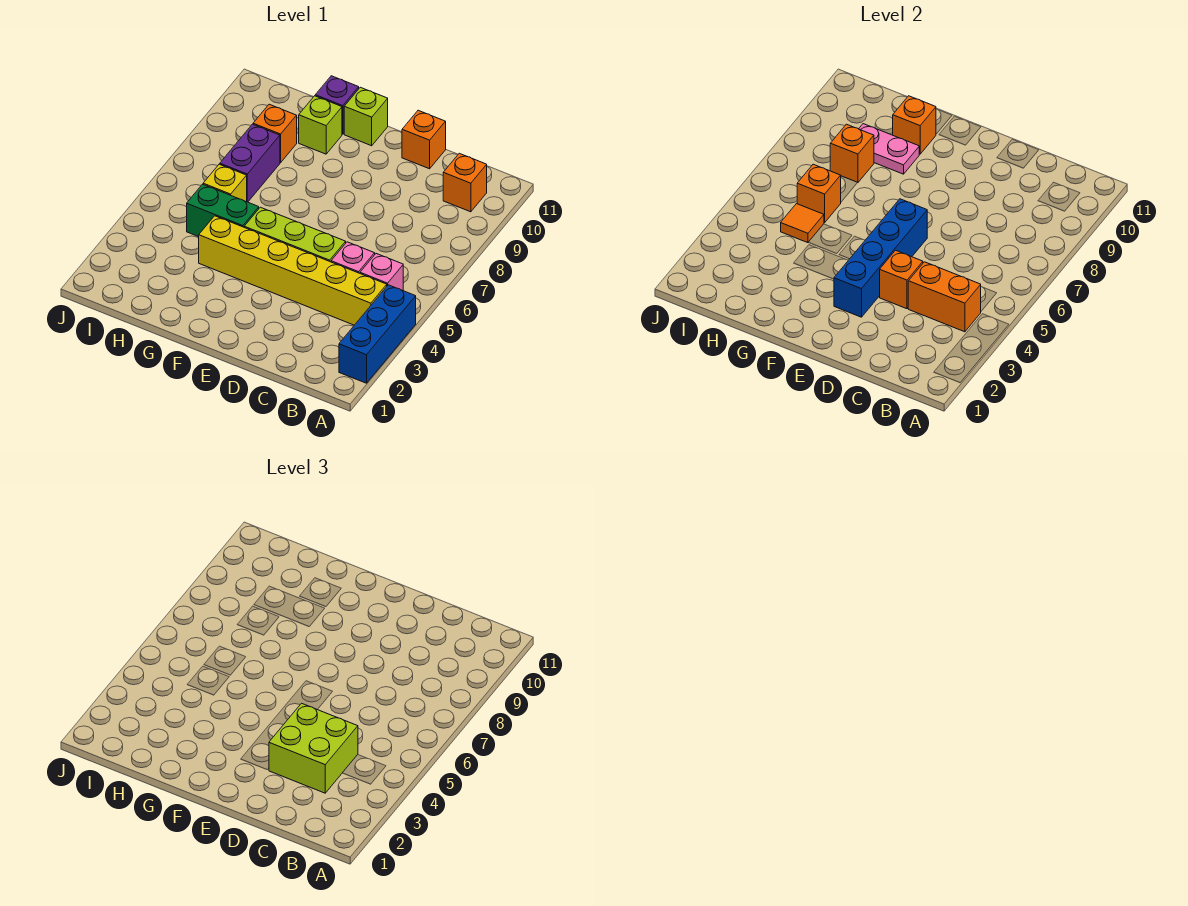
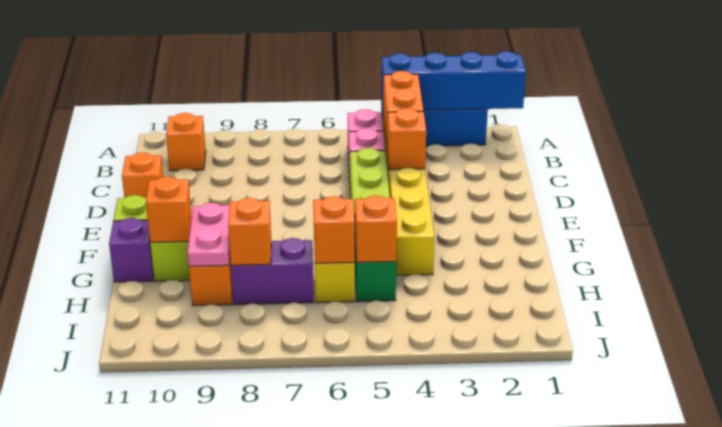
lime 2x2 brick [269,703,358,793] -> none
blue 1x4 brick [834,199,927,317] -> blue 1x4 brick moved to [381,51,526,110]
orange 1x1 tile [781,204,824,243] -> orange 1x1 brick [355,195,397,262]

